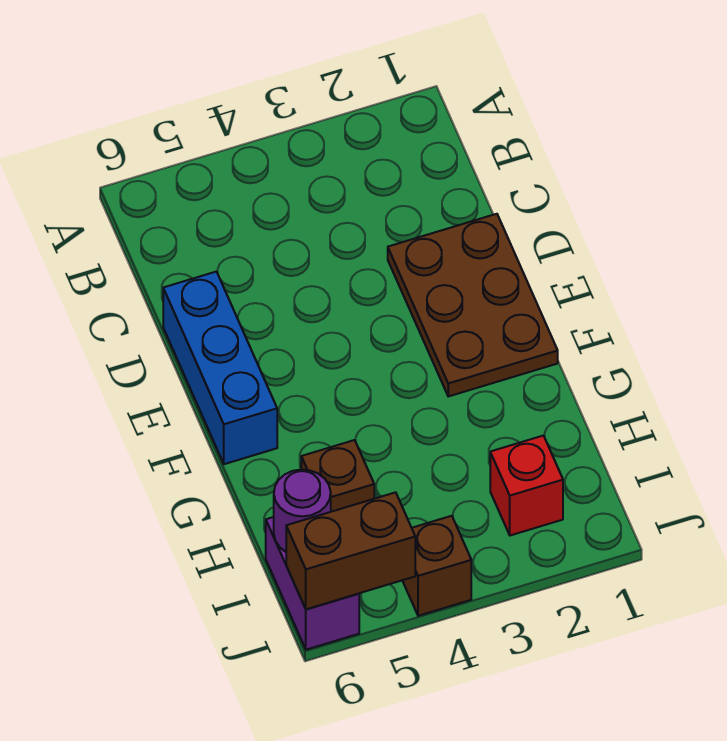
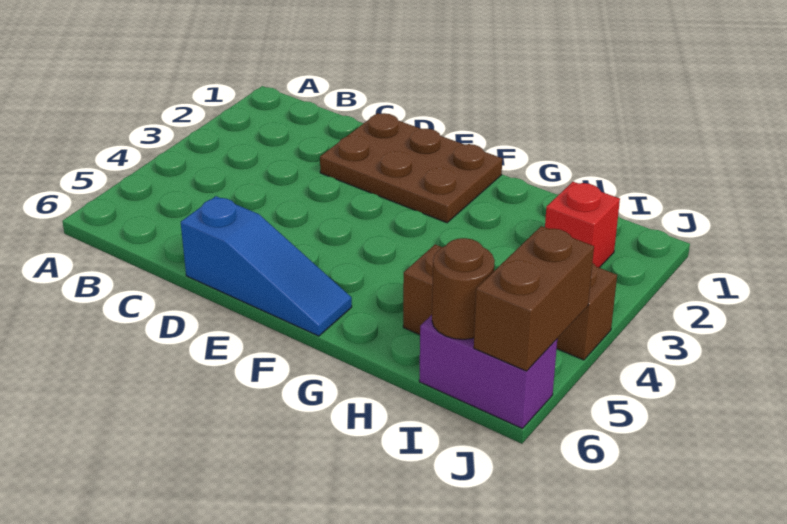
blue 1x3 brick [163,272,277,464] -> blue 1x3 slope [181,196,352,336]
purple 1x1 round brick [274,470,331,552] -> brown 1x1 round brick [432,238,495,340]

